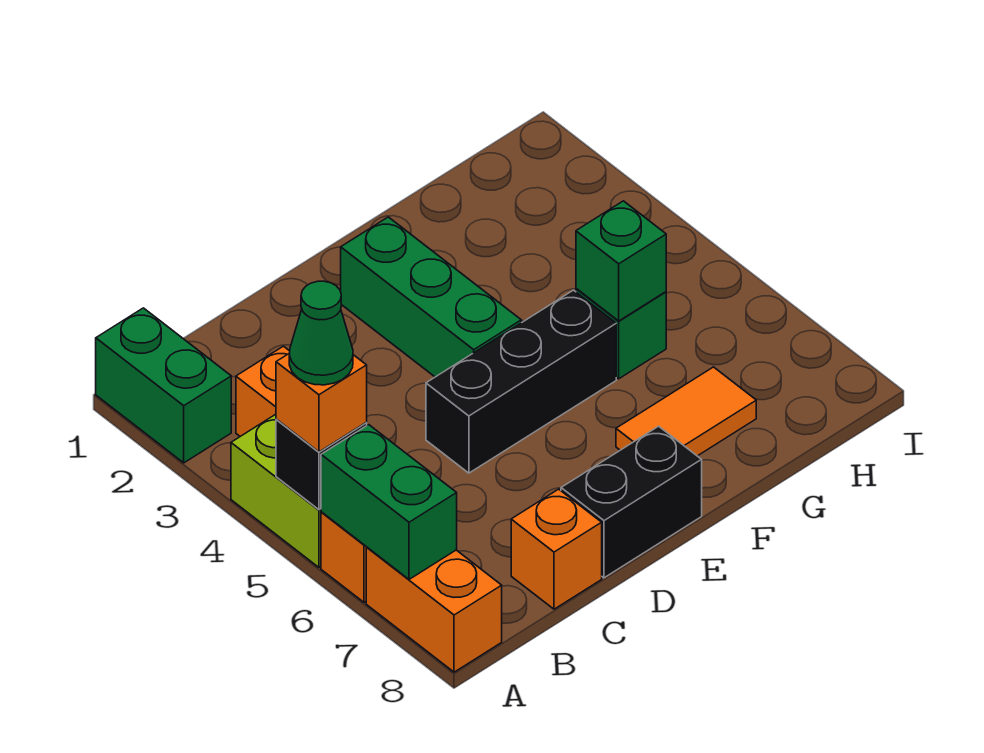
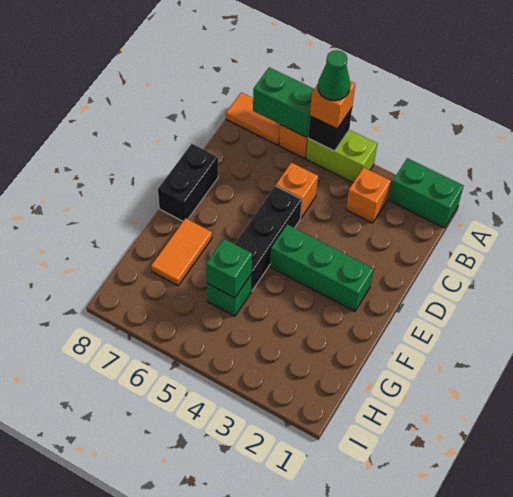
orange 1x2 brick [366,547,502,672] -> orange 1x2 tile [226,92,280,145]
orange 1x1 brick [511,489,602,609] -> orange 1x1 brick moved to [276,162,318,218]

